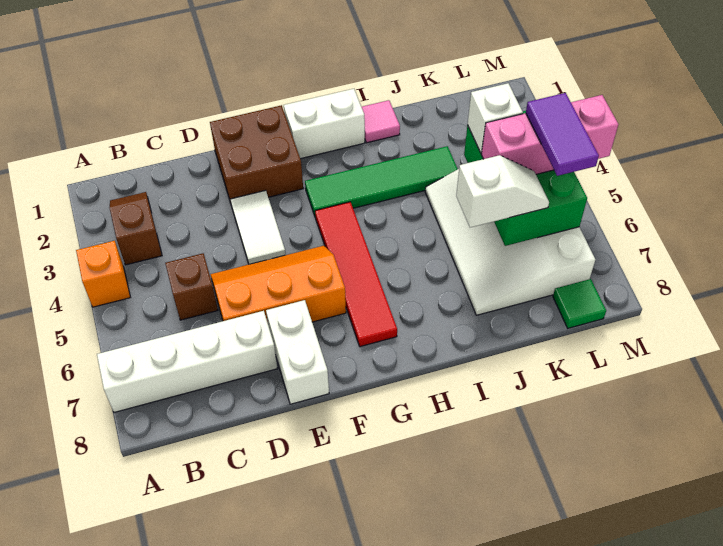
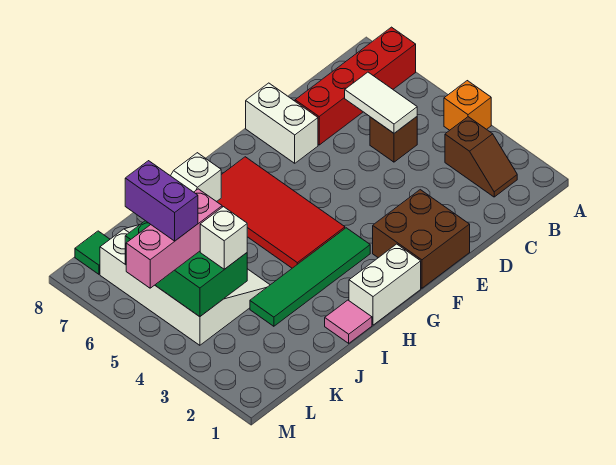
white 1x4 brick [97,311,277,412] -> red 1x4 brick [295,27,416,145]
orange 2x3 slope [210,246,346,322] -> none
white 1x2 tile [230,190,286,264] -> white 1x2 tile moved to [345,72,417,133]
red 1x4 tile [315,202,397,347] -> red 2x4 tile [217,157,345,268]
purple 1x2 tile [526,93,599,176] -> purple 1x2 brick [125,161,198,241]

